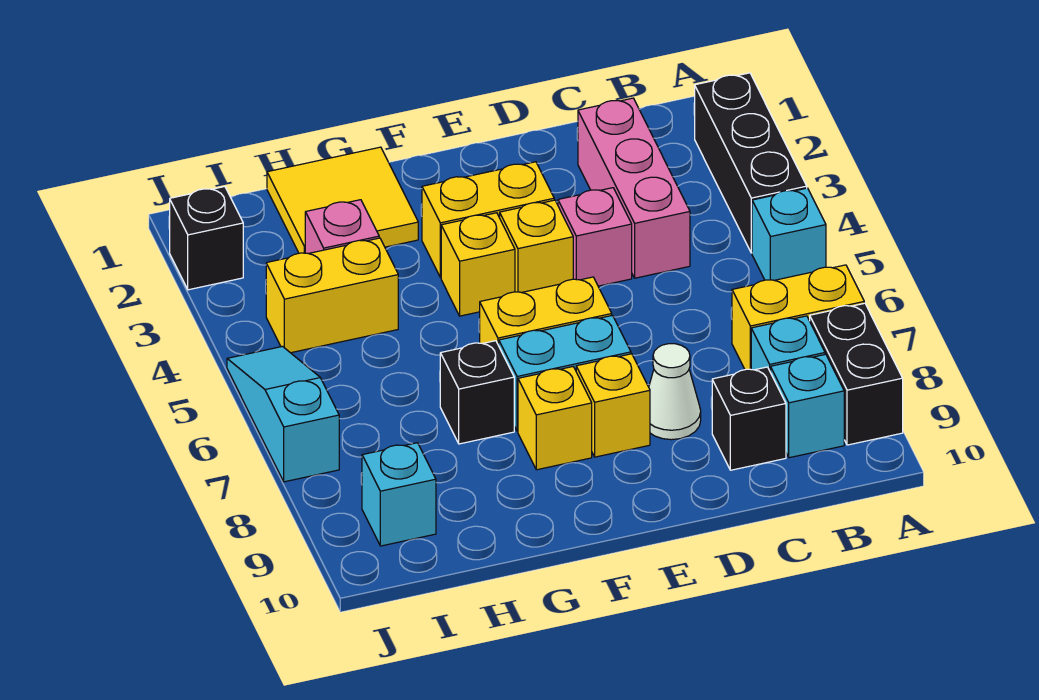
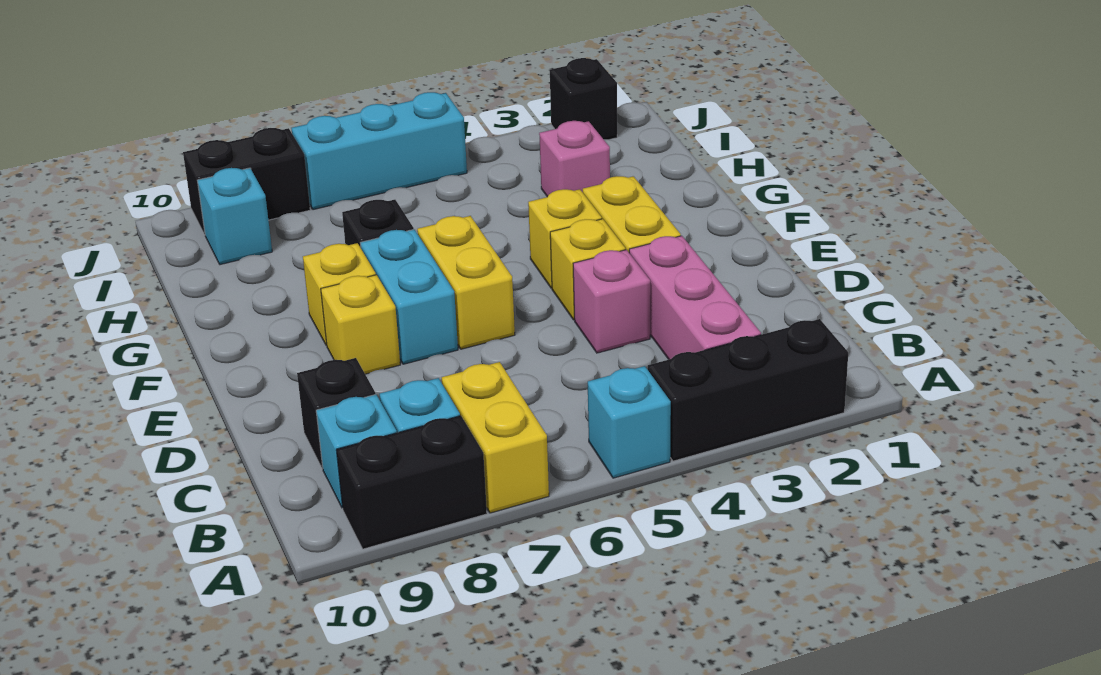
pink 1x3 brick [578,98,690,278] -> pink 1x3 brick turned to [629,236,761,359]
white 1x1 cone [649,344,701,440] -> none
yellow 2x2 tile [267,147,418,253] -> none
yellow 1x2 brick [266,238,398,353] -> none
cyan 1x3 slope [227,346,339,482] -> cyan 1x3 brick [291,92,467,210]
none -> black 1x2 brick [183,128,310,234]

